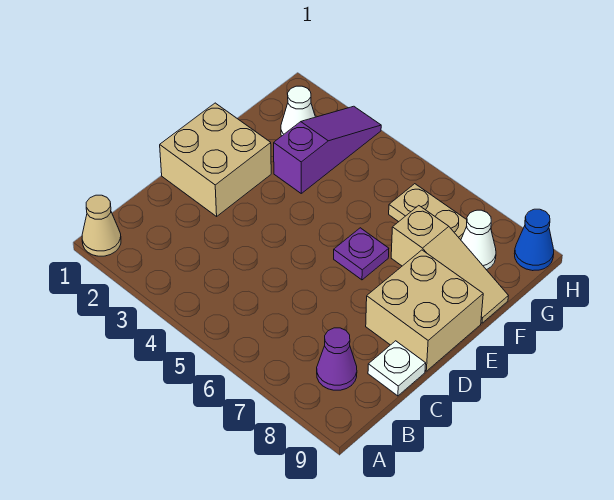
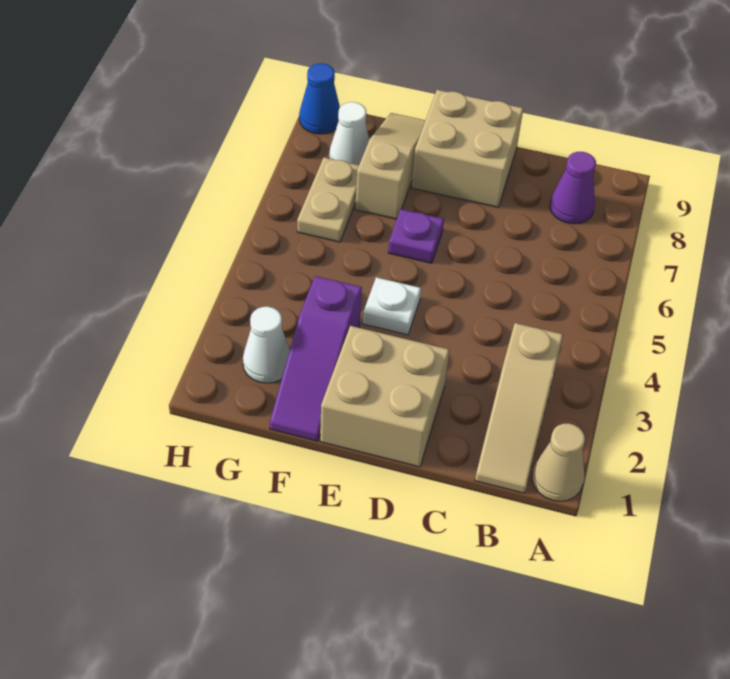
none -> tan 1x3 slope [475,323,563,493]
white 1x1 plate [368,341,426,396] -> white 1x1 plate moved to [363,277,421,335]
purple 1x3 slope [274,106,381,193] -> purple 1x3 slope turned to [270,276,362,441]

